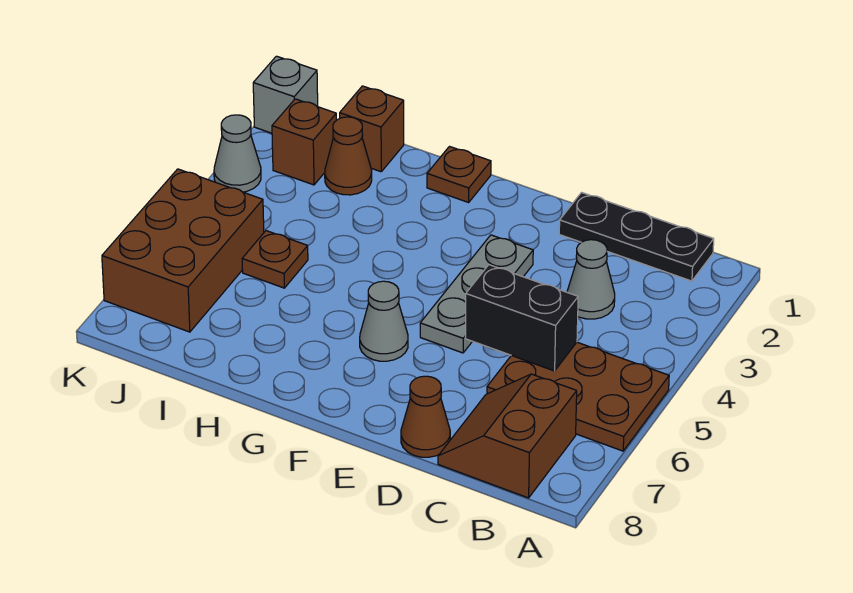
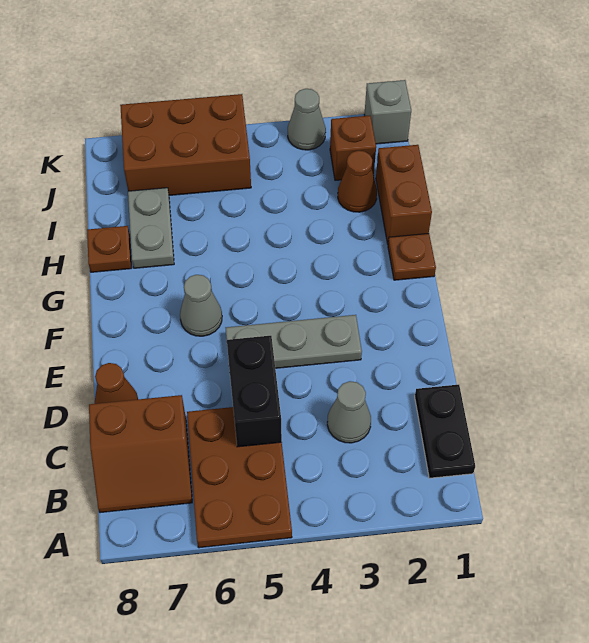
black 1x3 plate [559,193,714,281] -> black 1x2 plate [415,385,475,478]
brown 2x2 slope [438,374,577,498] -> brown 2x2 slope turned to [89,395,192,513]
none -> grey 1x2 plate [128,188,174,268]
brown 1x1 brick [340,86,404,172] -> brown 1x2 brick [376,145,432,244]
brown 1x1 plate [242,231,308,288] -> brown 1x1 plate moved to [87,226,131,272]

